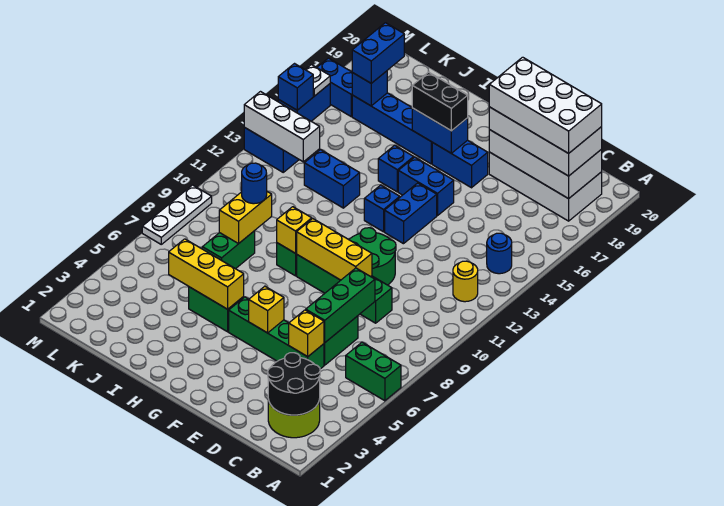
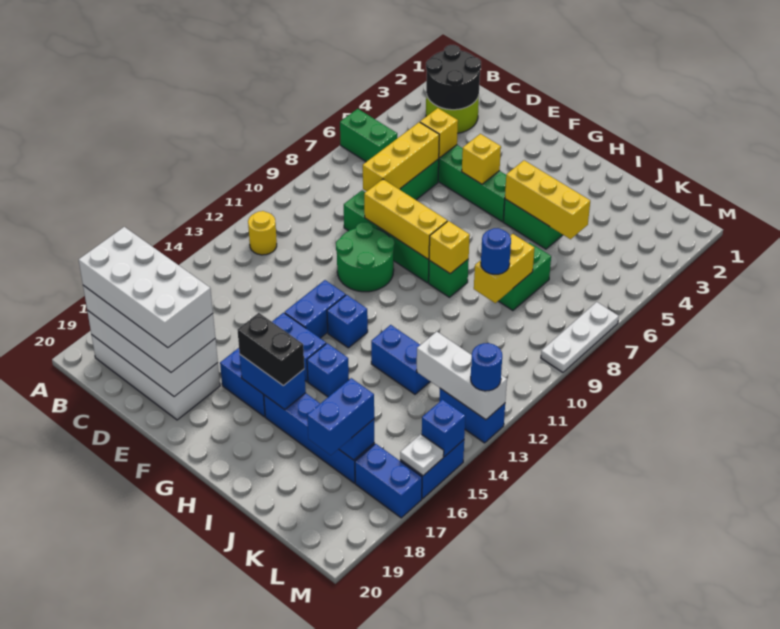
blue 1x1 round brick [487,233,512,274] -> blue 1x1 round brick moved to [471,343,502,391]
green 1x3 brick [306,268,375,343] -> yellow 1x3 brick [363,122,439,191]

